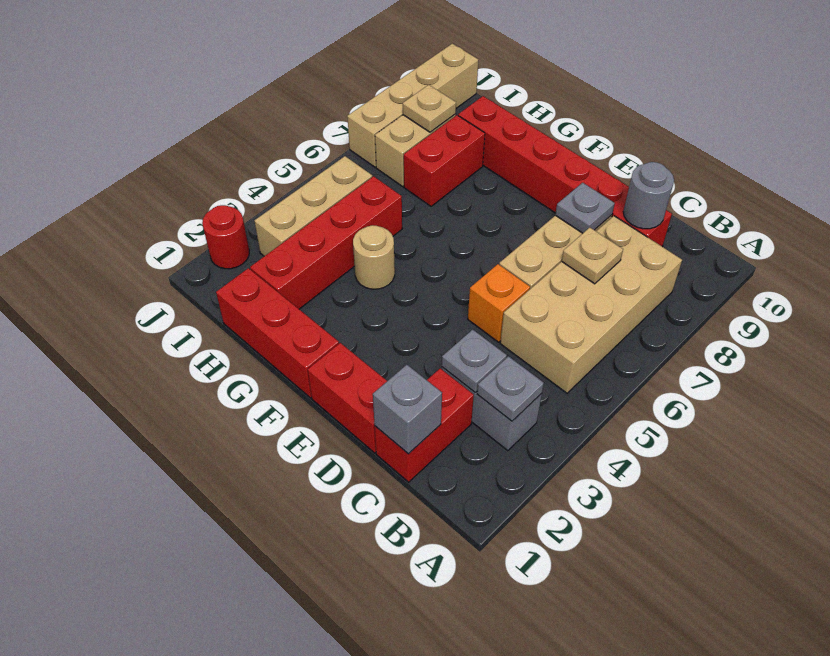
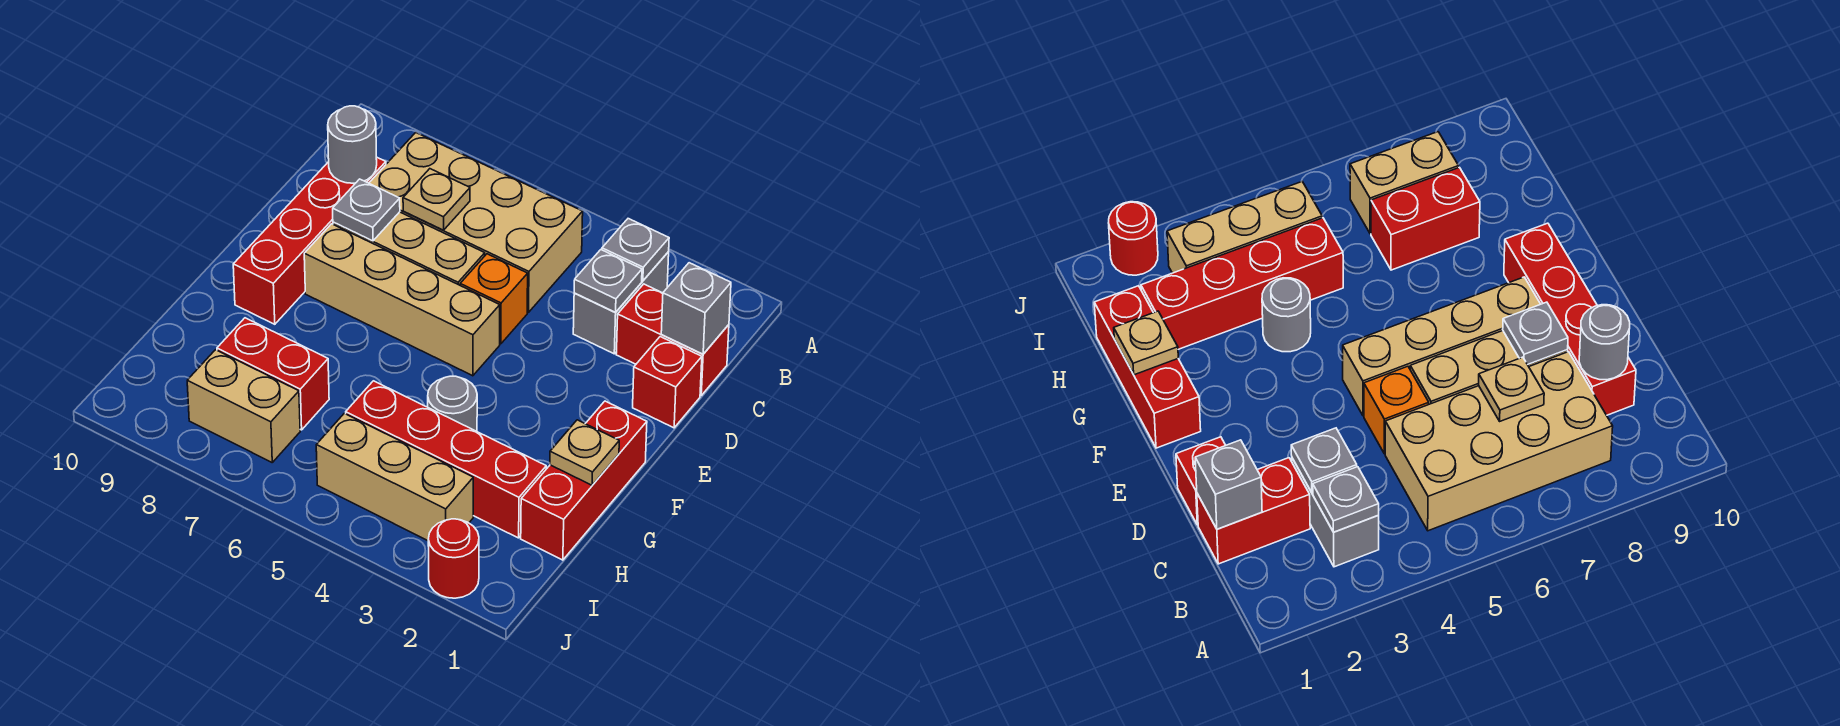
red 1x6 brick [458,96,672,247] -> red 1x4 brick [233,157,386,324]
red 1x2 brick [308,343,387,453] -> red 1x1 brick [633,337,702,428]
tan 1x1 round brick [353,225,395,289] -> grey 1x1 round brick [428,376,477,431]
tan 1x1 plate [403,85,456,132] -> tan 1x1 plate moved to [550,420,619,485]
tan 1x4 brick [347,44,478,167] -> tan 1x4 brick moved to [304,224,500,376]

